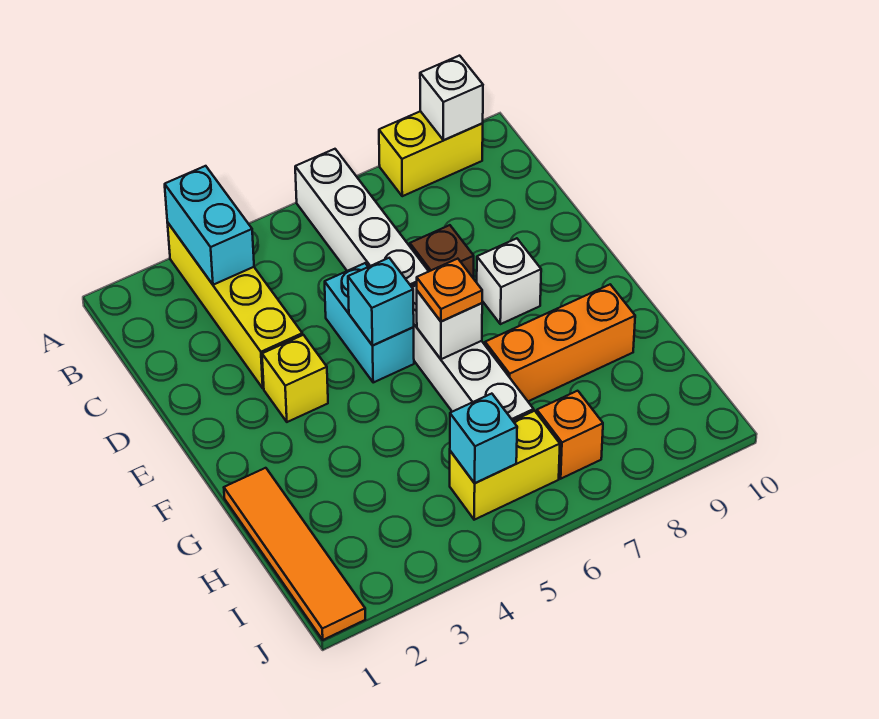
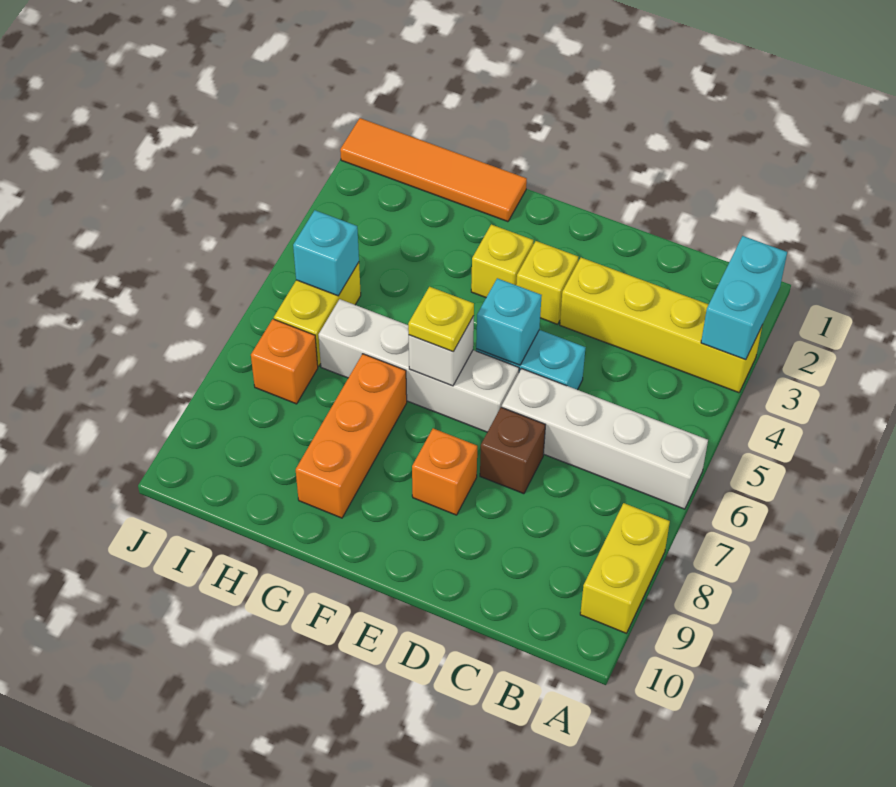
cyan 1x2 brick [165,166,254,285] -> cyan 1x2 brick turned to [701,236,787,360]
white 1x1 brick [420,56,483,140] -> none
white 1x1 brick [477,238,541,324] -> orange 1x1 brick [412,428,477,515]
none -> yellow 1x1 brick [471,224,533,297]
orange 1x1 plate [417,259,482,322] -> yellow 1x1 plate [408,287,474,352]

